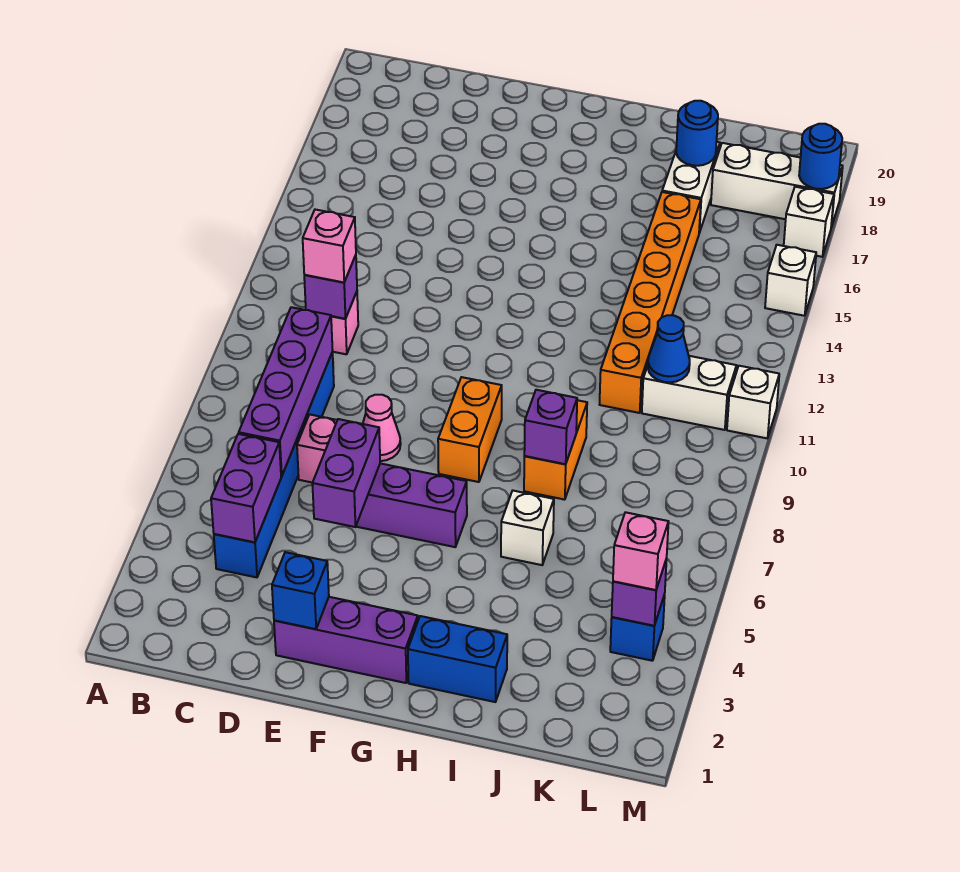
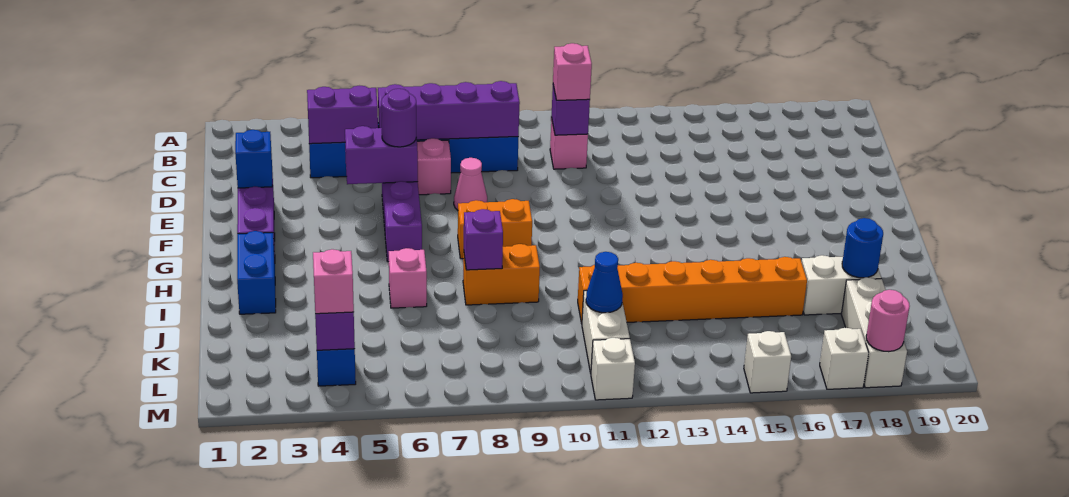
none -> purple 1x1 round brick [381,89,416,147]
white 1x1 brick [501,491,554,565] -> pink 1x1 brick [389,248,427,308]
blue 1x1 round brick [799,124,842,189] -> pink 1x1 round brick [866,290,910,352]

